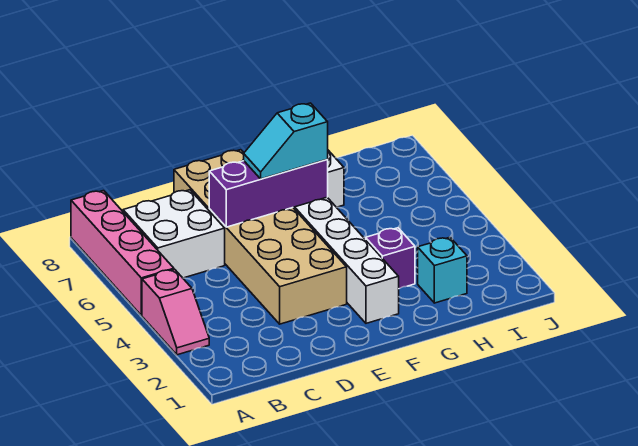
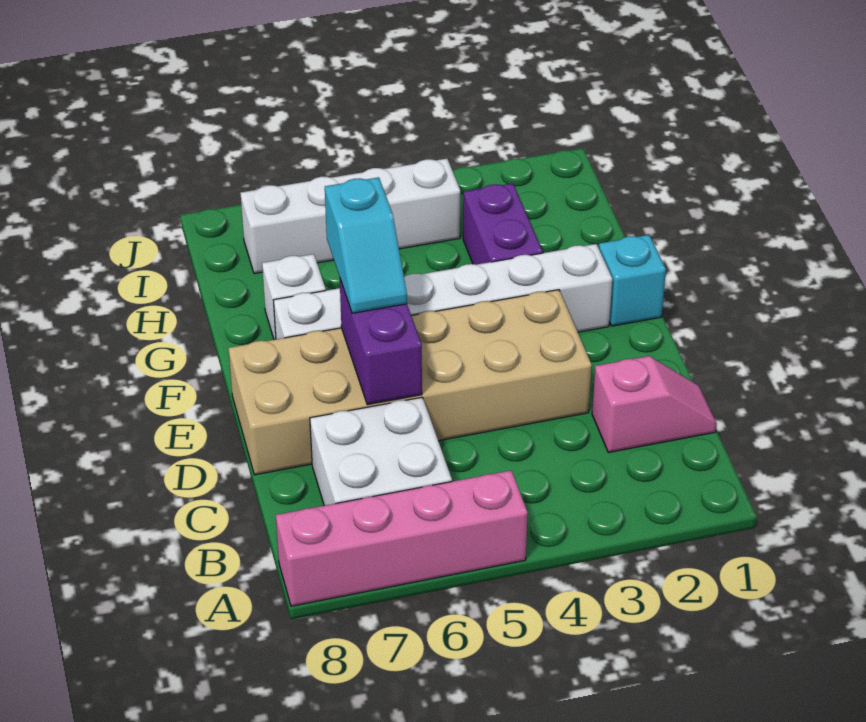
pink 1x2 slope [142,269,209,355] -> pink 1x2 slope moved to [592,356,717,453]
purple 1x3 brick [209,160,328,227] -> purple 1x2 brick [340,280,422,405]
purple 1x1 brick [366,228,415,289] -> purple 1x2 brick [463,183,543,265]
cyan 1x1 brick [418,237,467,303] -> cyan 1x1 brick moved to [599,235,666,326]
none -> white 1x4 brick [241,159,460,274]

